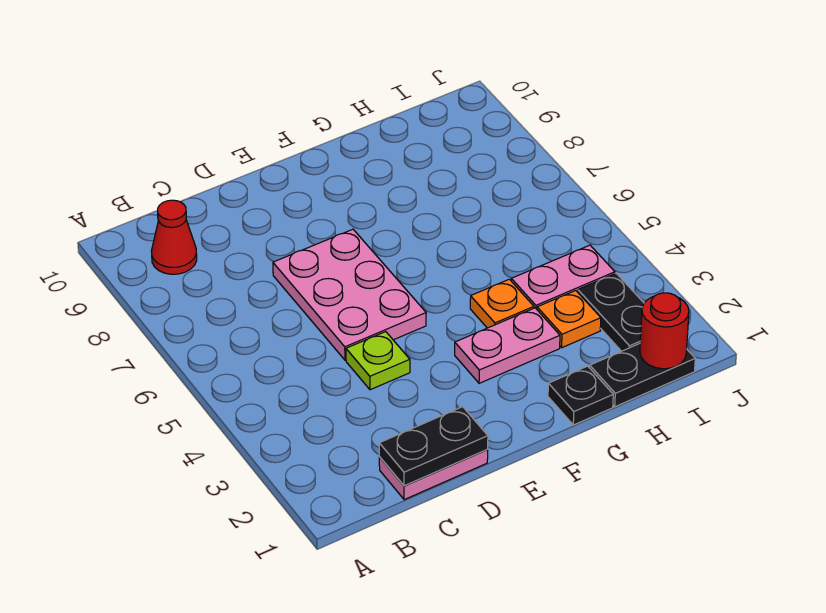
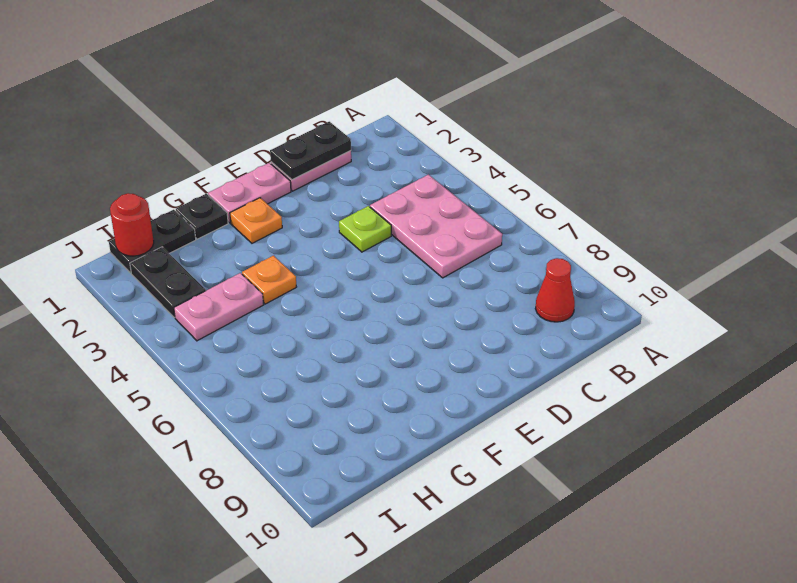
pink 2x3 plate [273,229,426,360] -> pink 2x3 plate moved to [370,174,502,278]
pink 1x2 plate [455,308,560,383] -> pink 1x2 plate moved to [208,163,291,223]
orange 1x1 plate [537,291,601,348] -> orange 1x1 plate moved to [230,198,282,243]

